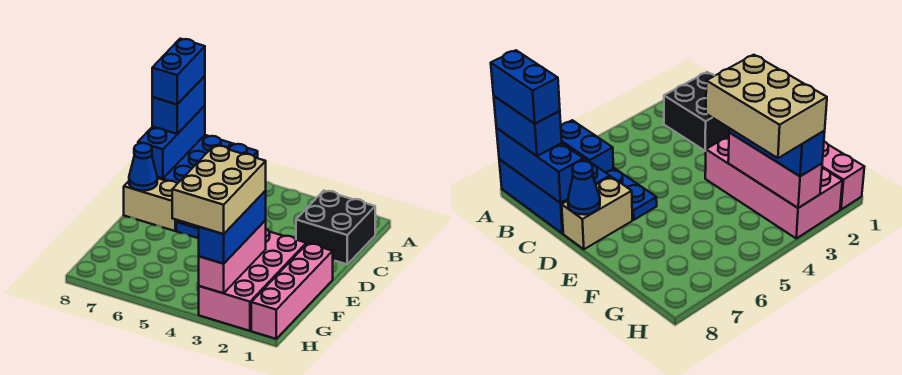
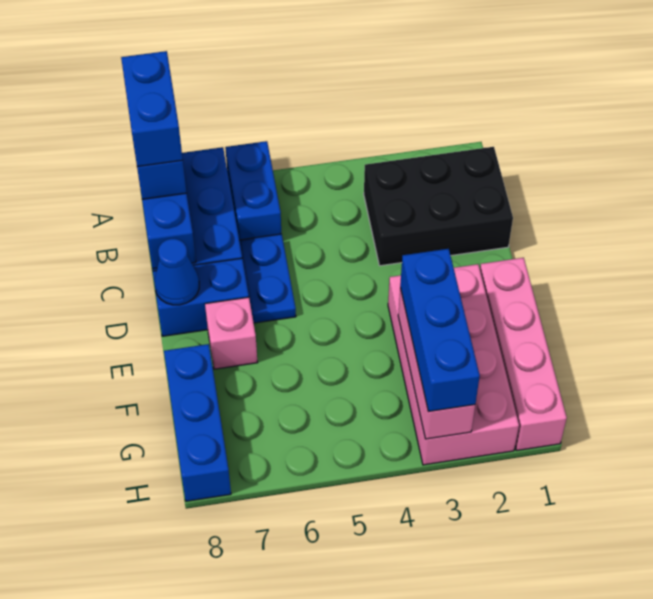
black 2x2 brick [296,191,375,264] -> black 2x3 brick [364,147,513,266]
tan 1x2 brick [124,178,178,231] -> blue 1x2 brick [153,258,249,336]
none -> pink 1x1 brick [205,297,258,369]
tan 2x3 brick [172,145,266,234] -> none
none -> blue 1x3 brick [164,344,231,501]

